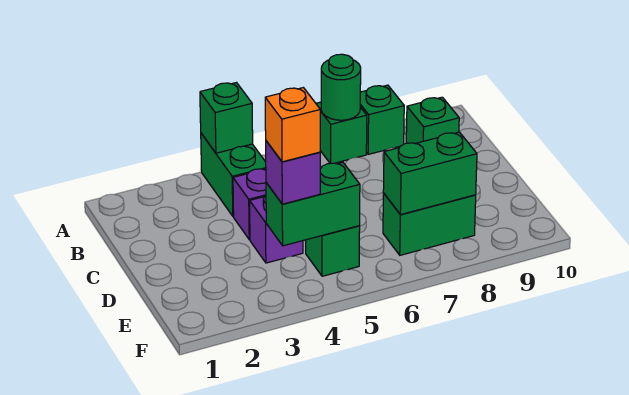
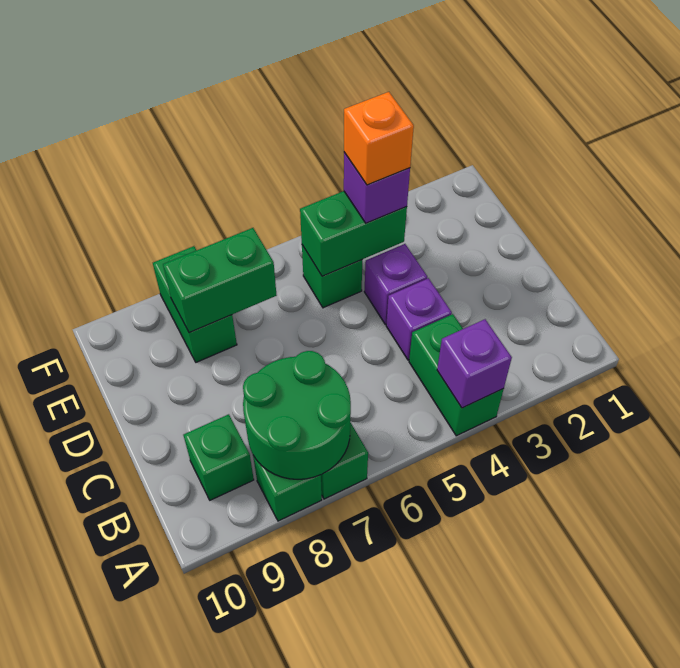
green 1x1 brick [200,83,253,153] -> purple 1x1 brick [437,319,512,408]
green 1x1 round brick [321,54,361,120] -> green 2x2 round brick [243,351,351,479]
green 1x2 brick [383,193,476,255] -> green 1x2 brick turned to [153,246,237,362]

